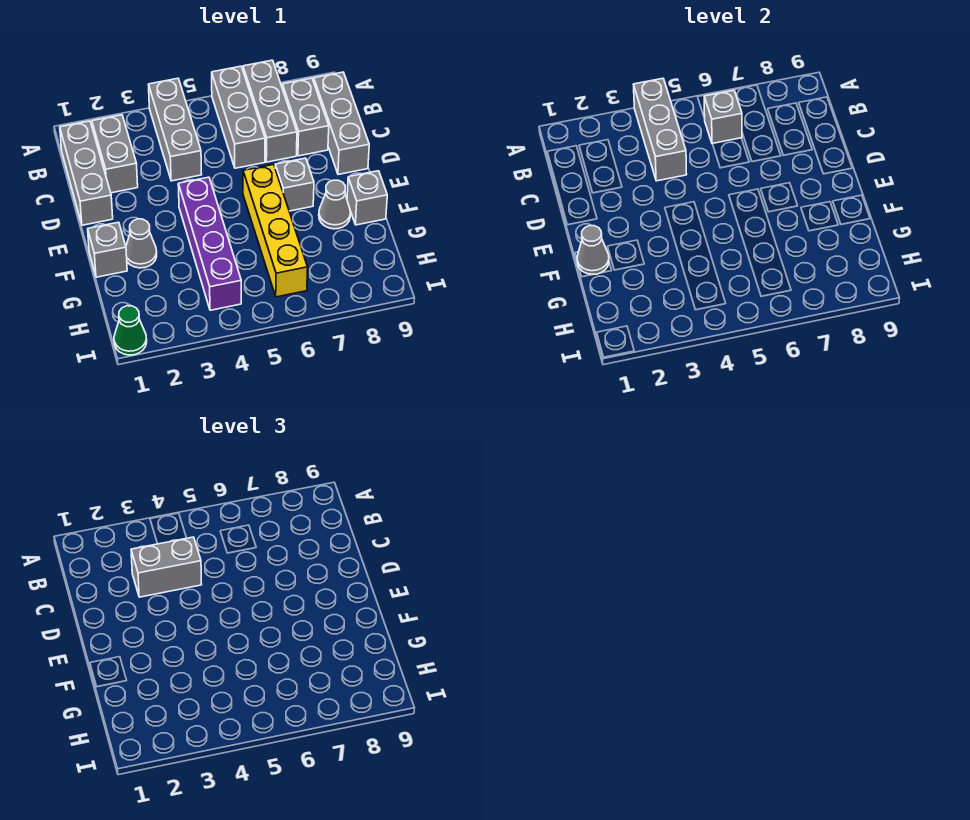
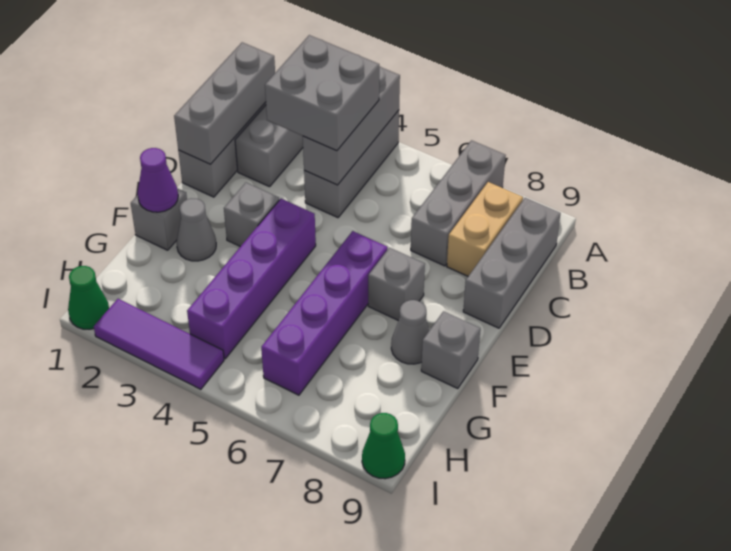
grey 1x3 brick [212,66,265,168] -> grey 1x3 brick moved to [174,42,275,164]
grey 1x1 brick [704,90,742,144] -> grey 1x1 brick moved to [224,183,279,247]
grey 1x2 brick [282,78,329,156] -> tan 1x2 brick [447,182,523,276]
grey 1x2 brick [131,537,202,597] -> grey 2x2 brick [265,35,379,151]
yellow 1x4 brick [243,164,308,297] -> purple 1x4 brick [261,231,388,395]
grey 1x1 cone [577,226,609,274] -> purple 1x1 cone [138,148,178,212]
none -> purple 1x3 tile [94,299,224,389]
none -> green 1x1 cone [362,413,405,479]

